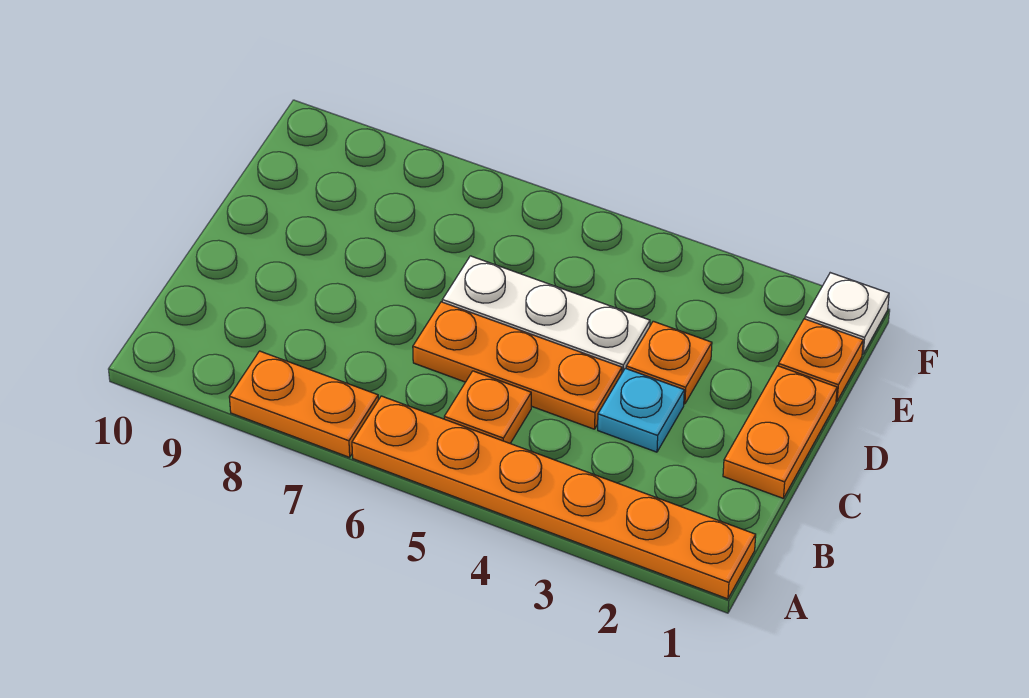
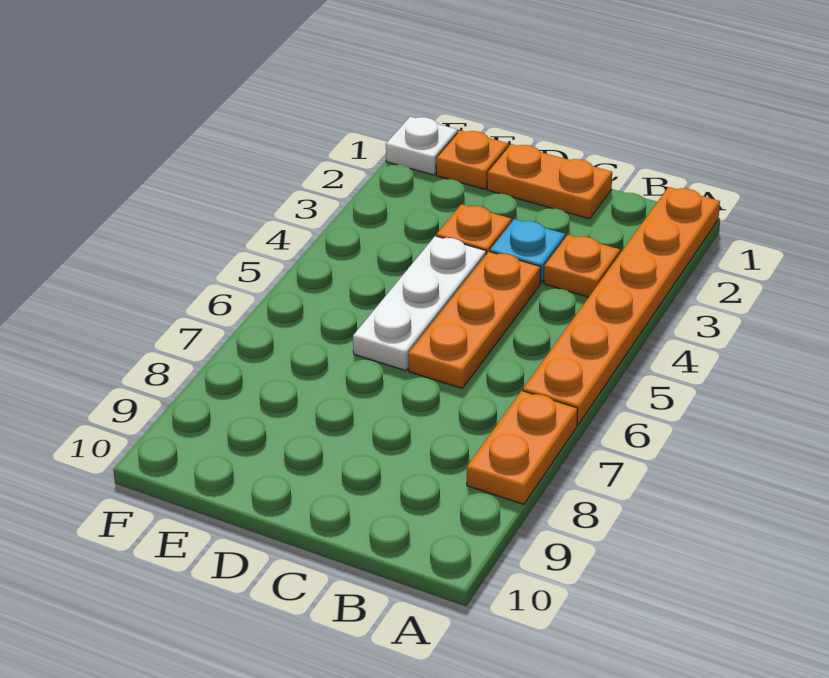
orange 1x1 plate [444,371,531,443] -> orange 1x1 plate moved to [544,235,620,297]

